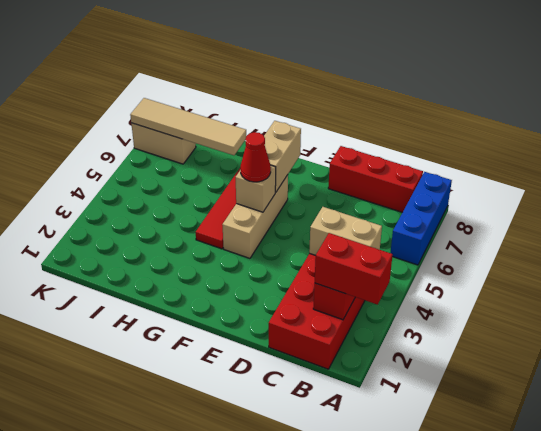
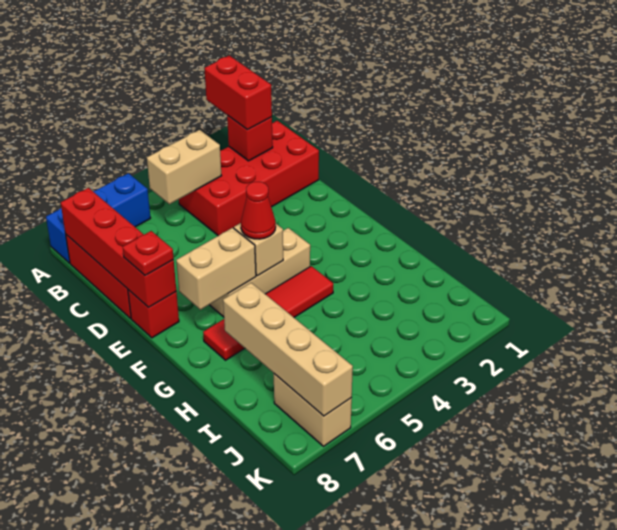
tan 1x2 brick [309,207,382,255] -> tan 1x2 brick turned to [147,130,221,204]
none -> red 1x4 brick [61,188,176,308]
none -> red 1x1 brick [128,290,179,338]
none -> red 1x1 plate [123,231,174,276]
tan 1x4 tile [130,98,246,155] -> tan 1x4 brick [223,283,353,416]

